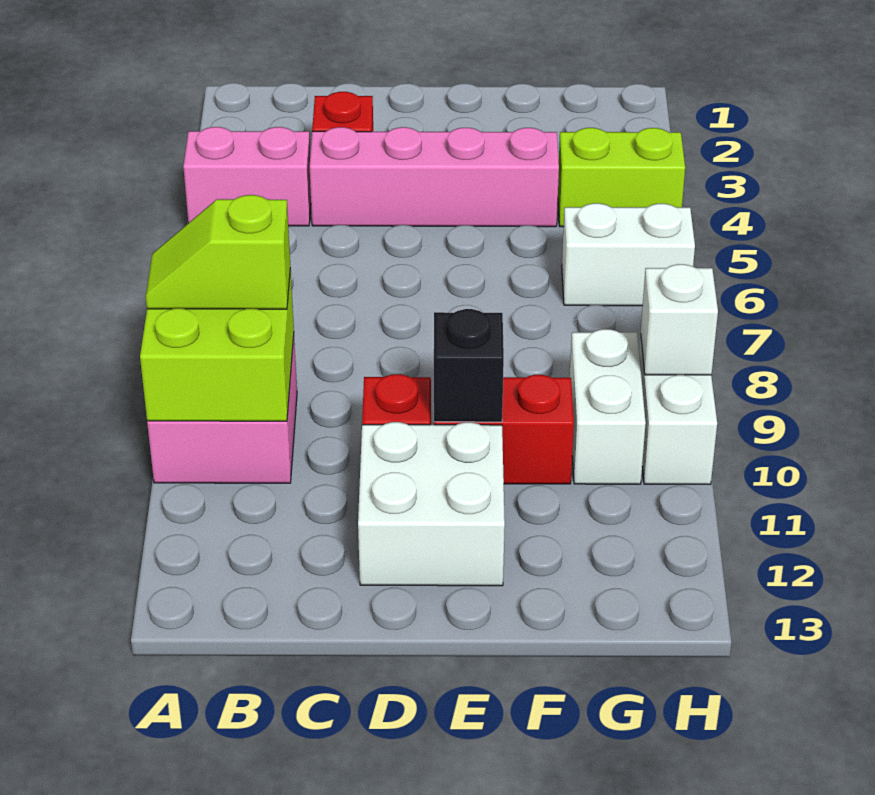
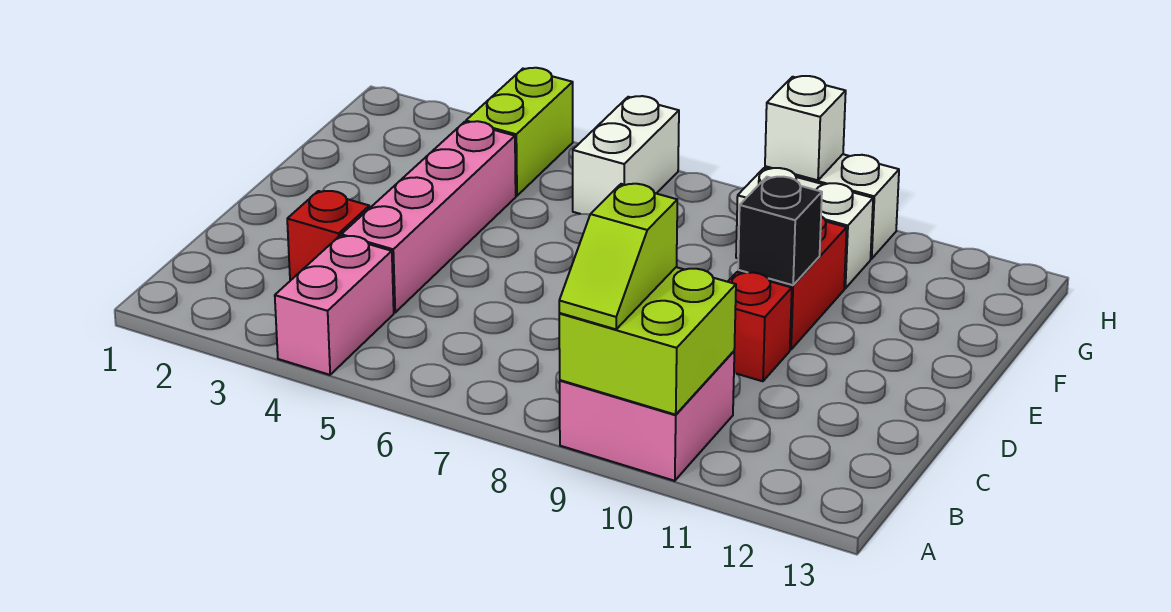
white 2x2 brick [358,422,505,586] -> none

